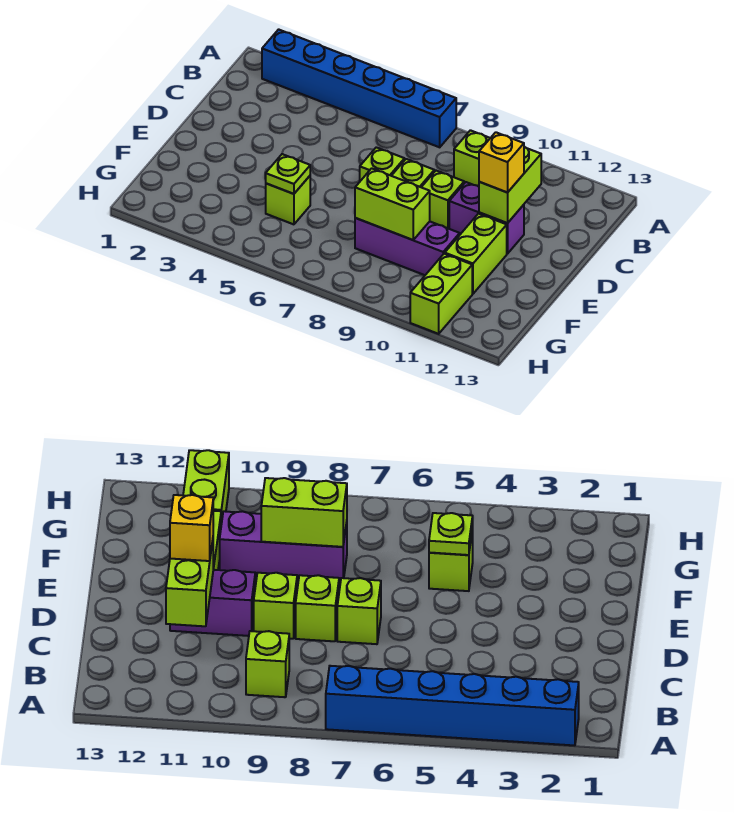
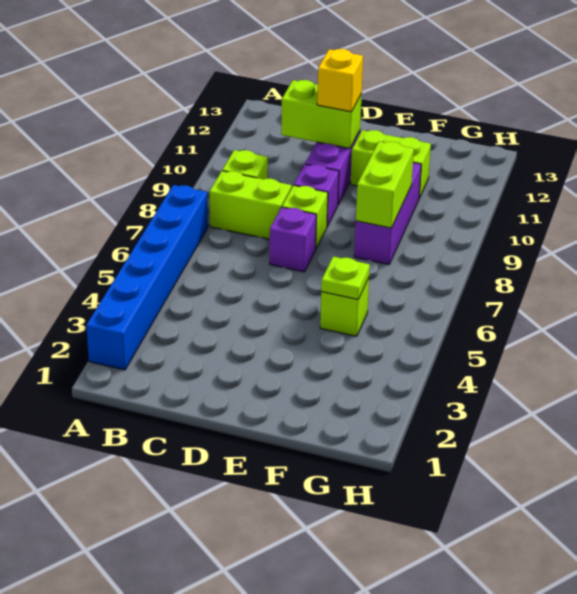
lime 1x1 brick [360,147,405,181] -> purple 1x1 brick [270,207,316,272]
lime 1x1 brick [421,171,464,229] -> purple 1x1 brick [294,164,339,226]
lime 1x2 brick [410,254,472,334] -> lime 1x2 brick moved to [210,171,292,239]

